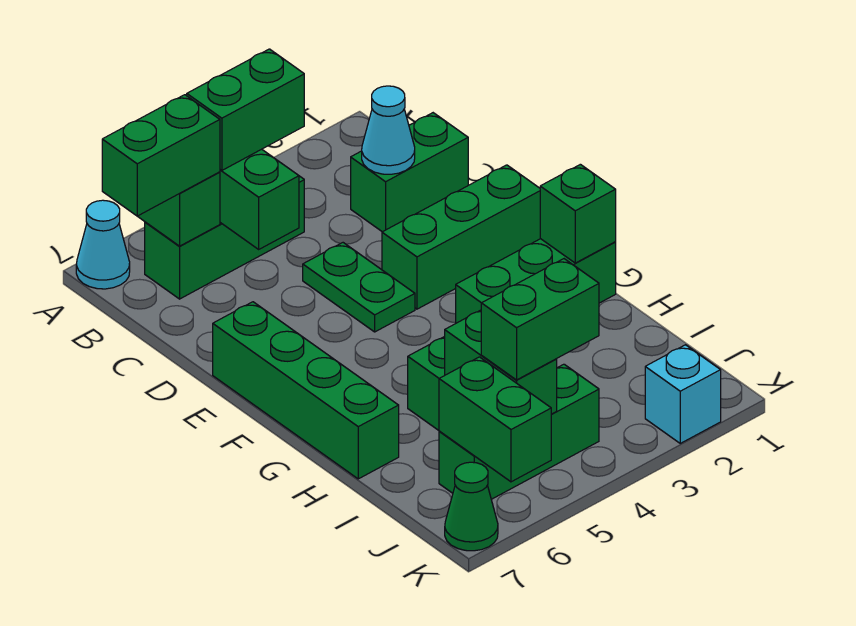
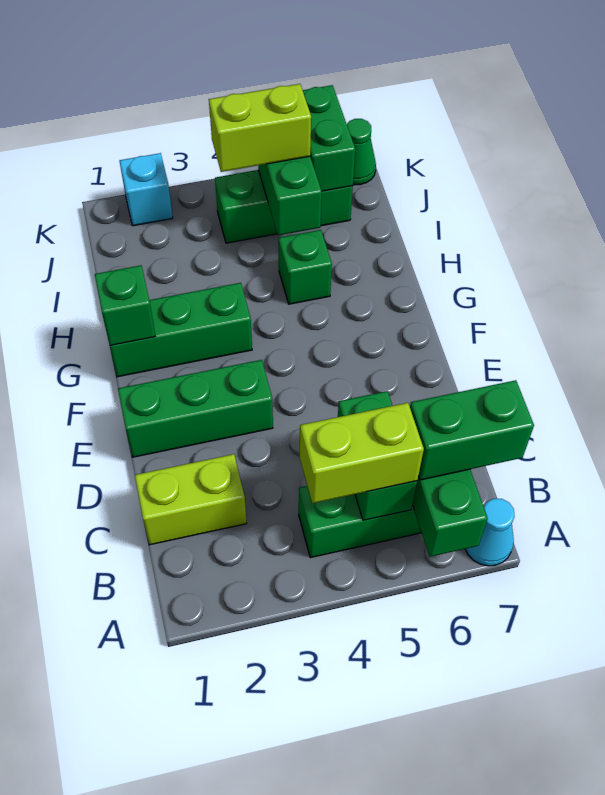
green 1x2 brick [187,49,304,170] -> lime 1x2 brick [300,403,424,503]
green 1x2 brick [351,113,468,232] -> lime 1x2 brick [135,454,247,545]
cyan 1x1 cone [362,86,415,174] -> none
green 1x2 plate [303,243,415,332] -> none
green 1x4 brick [213,302,399,479] -> none
green 1x2 brick [481,259,599,380] -> lime 1x2 brick [209,84,311,172]

